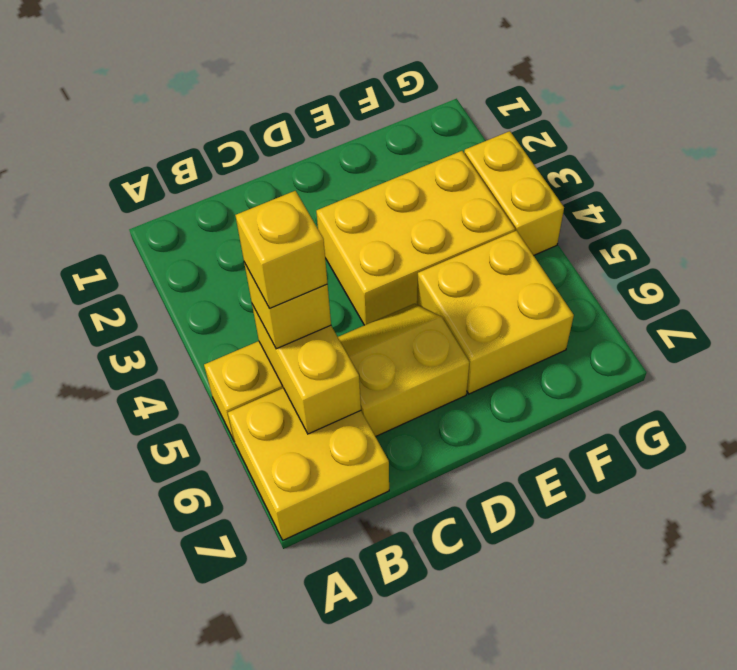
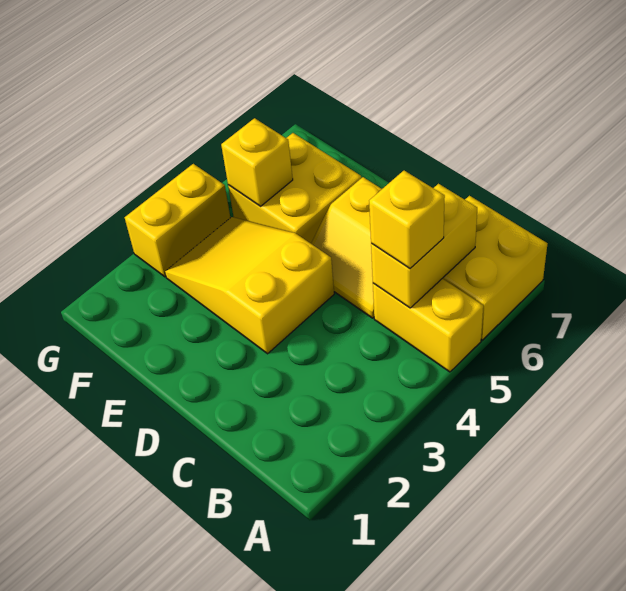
yellow 1x1 brick [235,191,328,308] -> yellow 1x1 brick moved to [221,118,293,206]
yellow 2x3 brick [316,151,515,325] -> yellow 2x3 slope [165,217,334,354]

